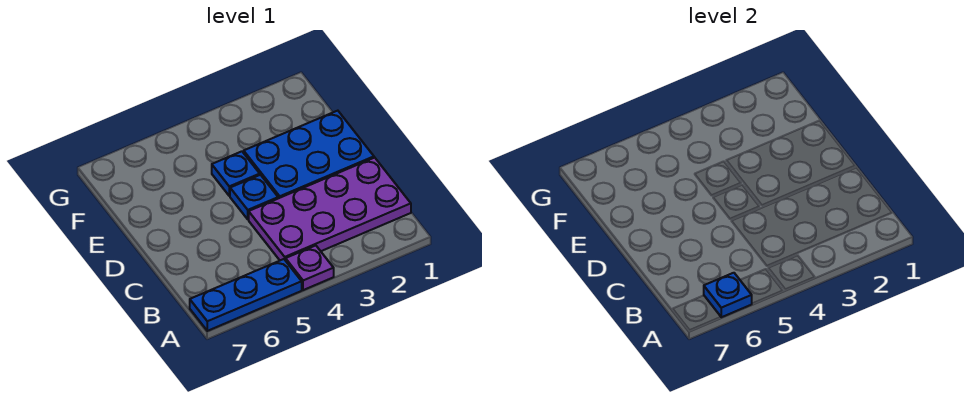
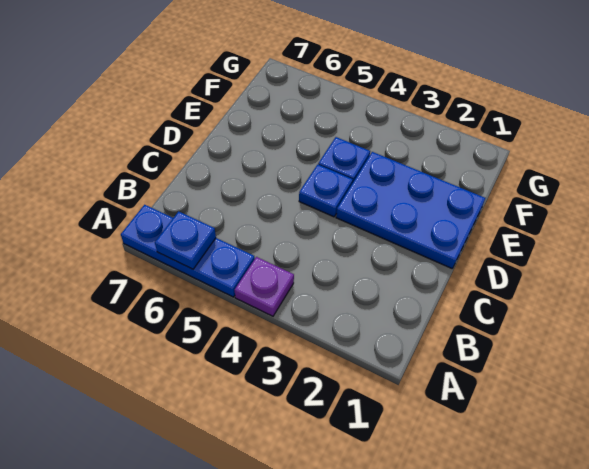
purple 2x4 plate [249,158,411,261] -> none

